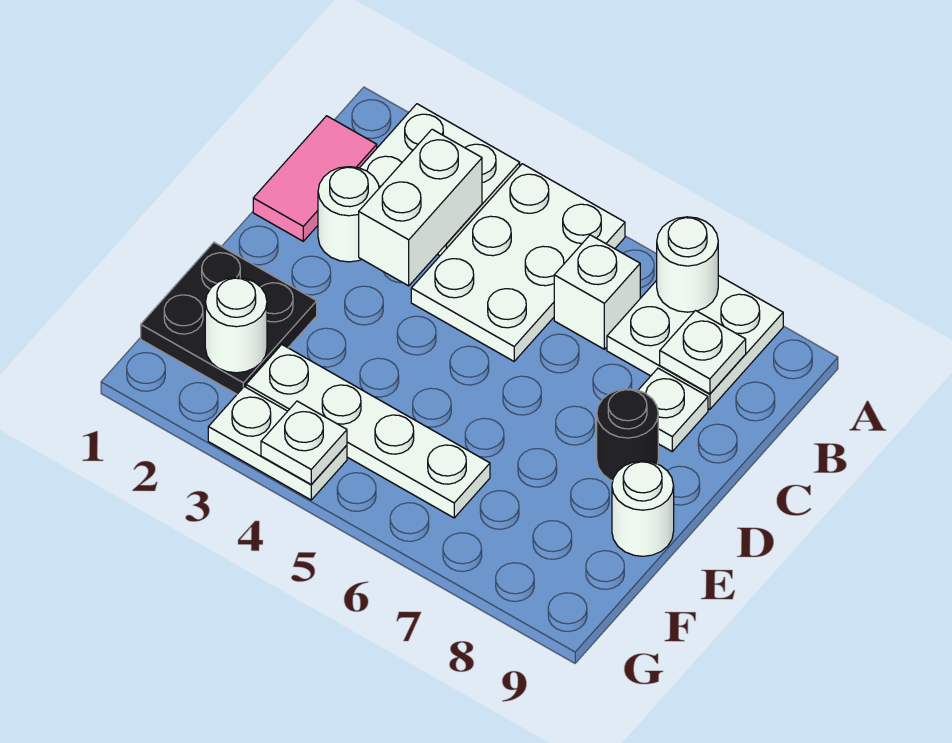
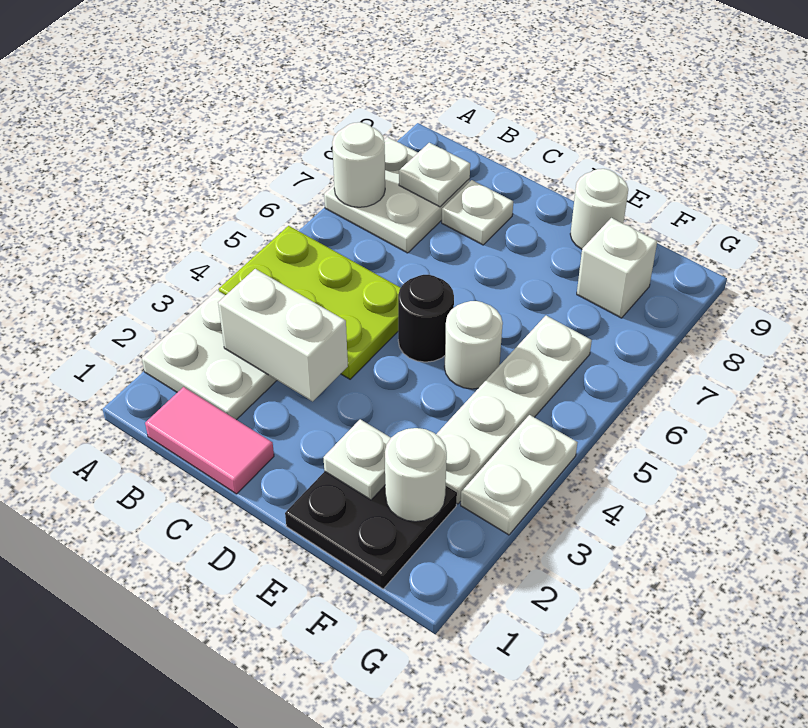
white 2x3 plate [411,164,625,361] -> lime 2x3 plate [219,226,400,379]
white 1x1 brick [554,235,640,349] -> white 1x1 brick moved to [577,218,657,318]
white 1x1 round brick [318,167,379,262] -> white 1x1 round brick moved to [444,301,503,389]
black 1x1 round brick [597,389,658,481] -> black 1x1 round brick moved to [398,275,454,362]
white 1x1 plate [261,401,347,484] -> white 1x1 plate moved to [323,419,391,500]

